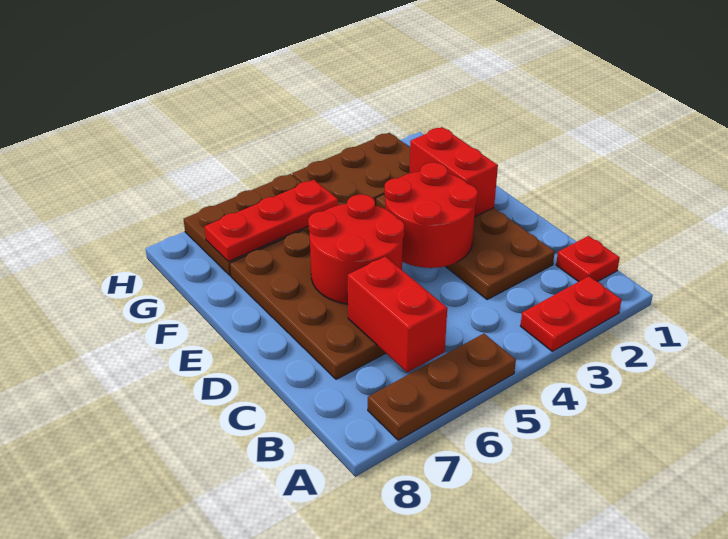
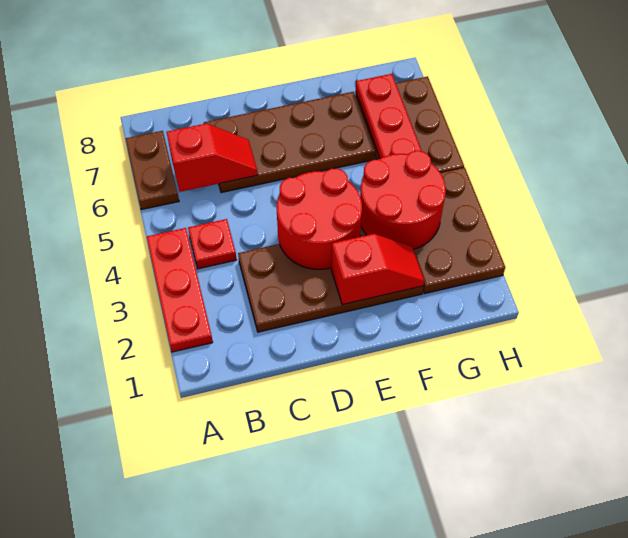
red 1x2 plate [521,276,621,351] -> red 1x3 plate [147,228,213,352]
brown 1x3 plate [368,334,516,440] -> brown 1x2 plate [126,131,179,210]
red 1x1 plate [556,236,620,282] -> red 1x1 plate moved to [188,219,237,269]
red 1x2 brick [348,257,447,372] -> red 1x2 slope [167,123,258,192]
red 2x2 round brick [308,194,404,304] -> red 2x2 round brick moved to [360,151,446,249]
red 1x2 brick [410,127,498,217] -> red 1x2 slope [331,234,424,305]

